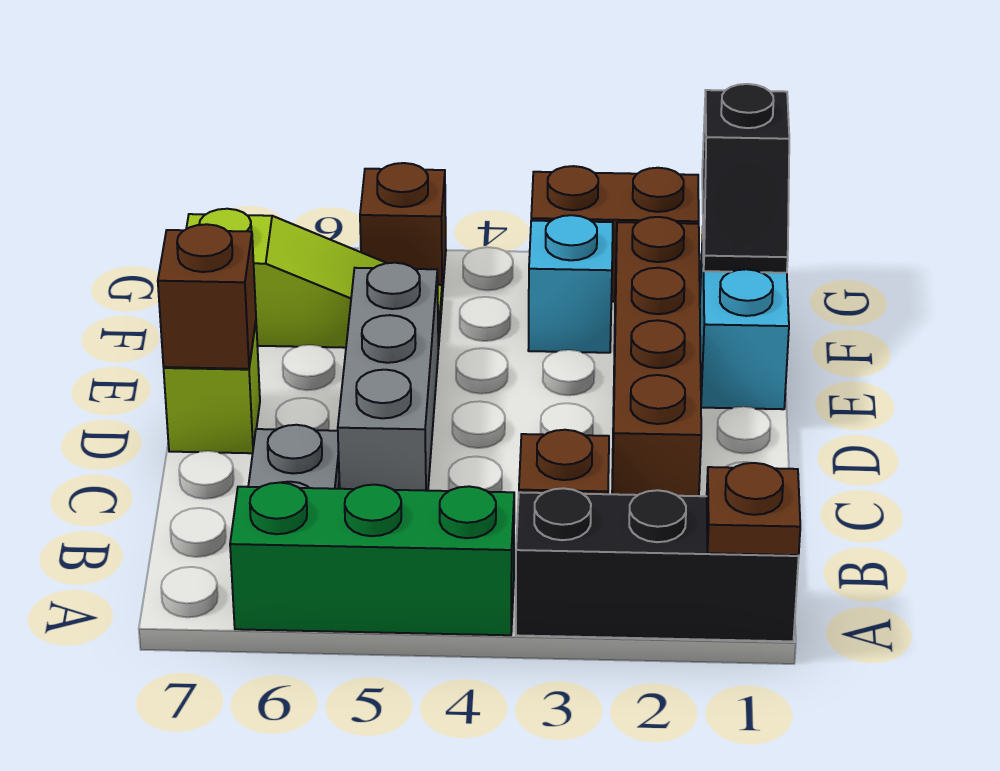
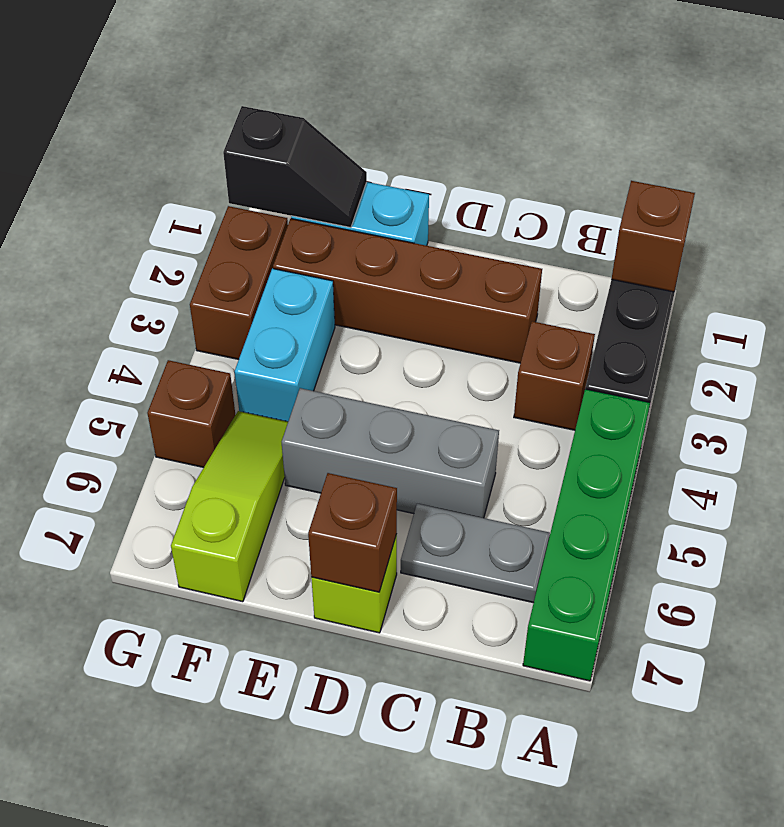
brown 1x1 plate [707,463,800,555] -> brown 1x1 brick [612,181,695,292]
green 1x3 brick [230,483,514,635] -> green 1x4 brick [523,389,650,681]
cyan 1x1 brick [528,215,613,353] -> cyan 1x2 brick [235,269,335,422]

